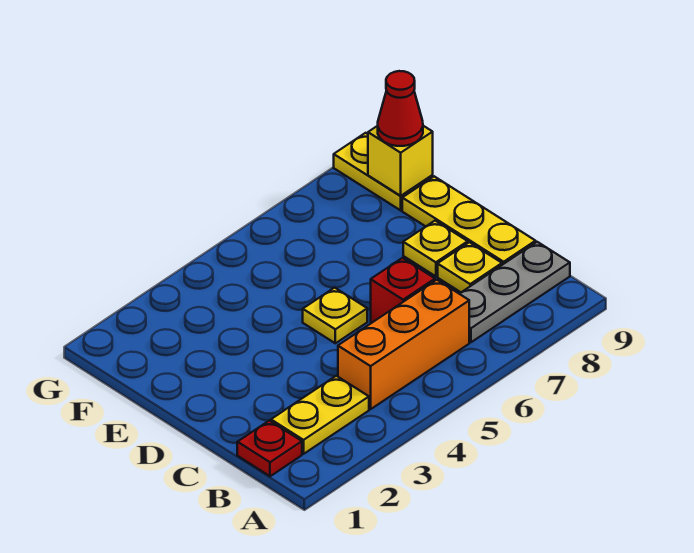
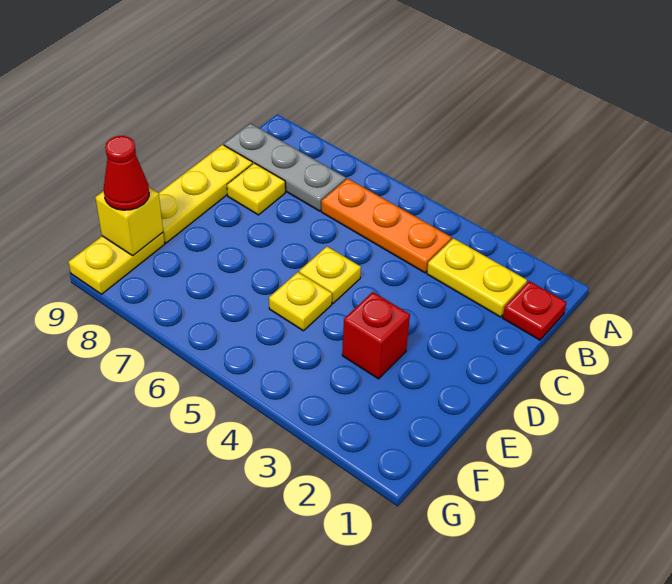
orange 1x3 brick [338,280,469,409] -> orange 1x3 plate [321,178,452,273]
red 1x1 brick [371,258,435,323] -> red 1x1 brick moved to [342,292,410,379]
yellow 1x1 plate [403,221,468,276] -> yellow 1x1 plate moved to [269,272,332,331]

